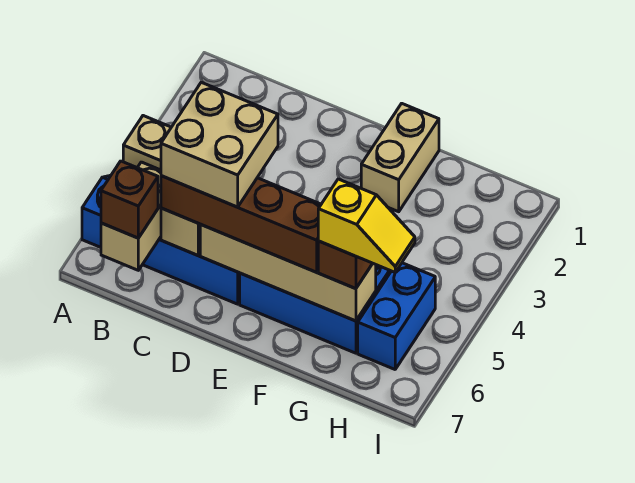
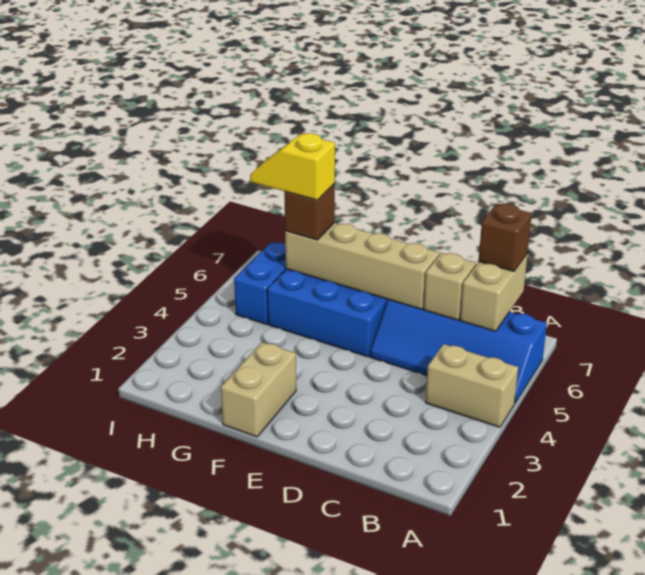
tan 2x2 brick [161,82,278,207] -> none
brown 1x4 brick [161,176,321,272] -> none

